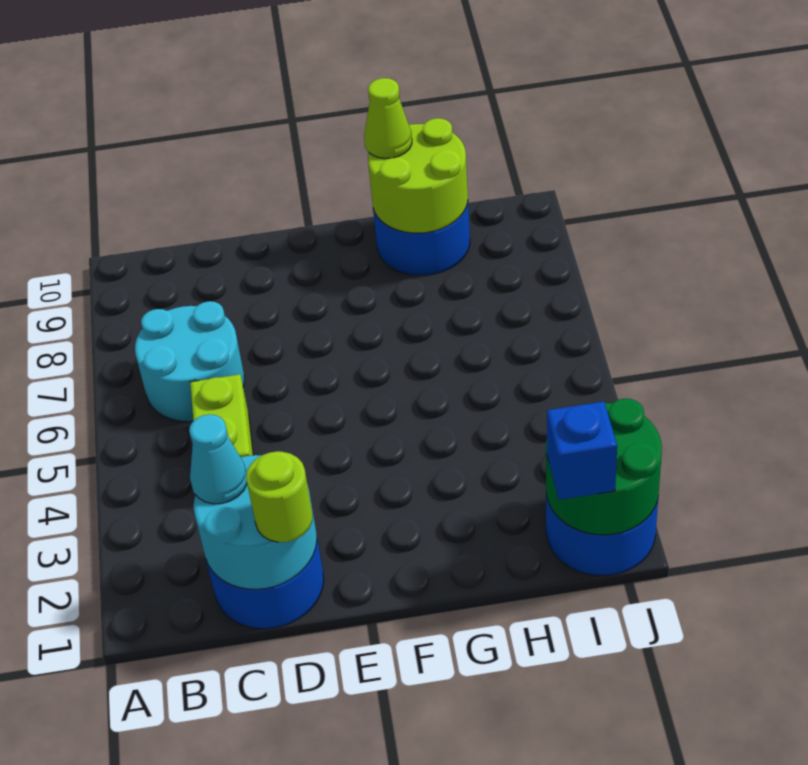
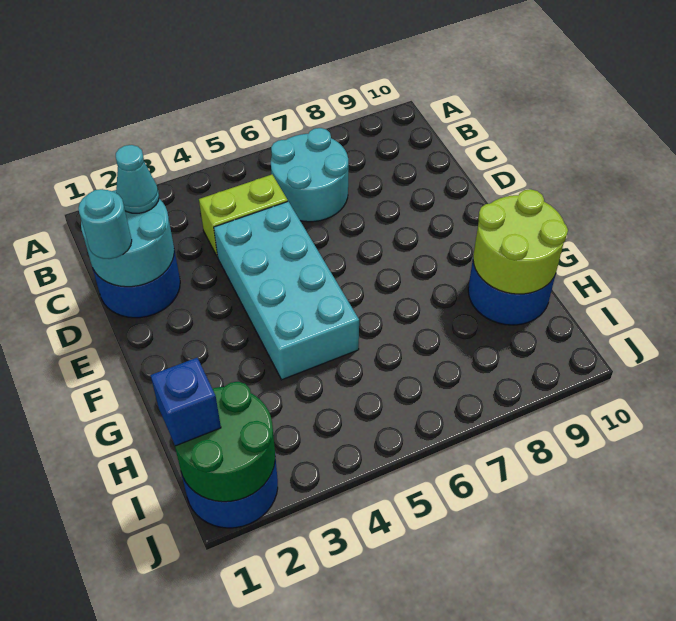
lime 1x1 round brick [246,452,313,542] -> cyan 1x1 round brick [78,189,132,259]
none -> cyan 2x4 brick [214,201,359,380]
lime 1x1 cone [364,78,412,158] -> none

